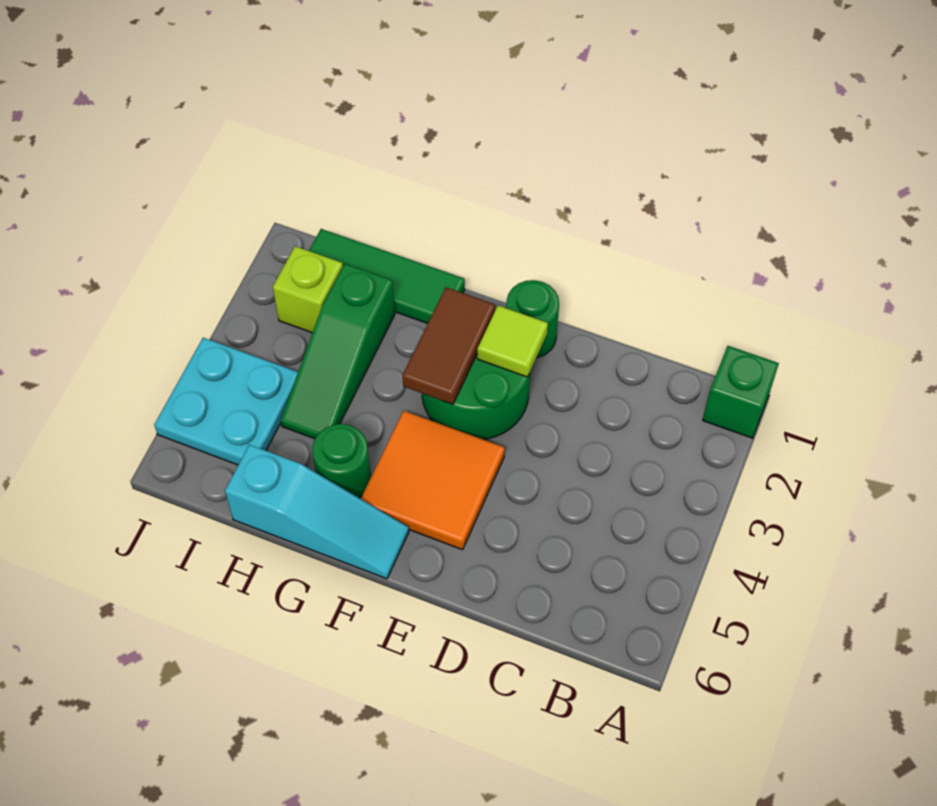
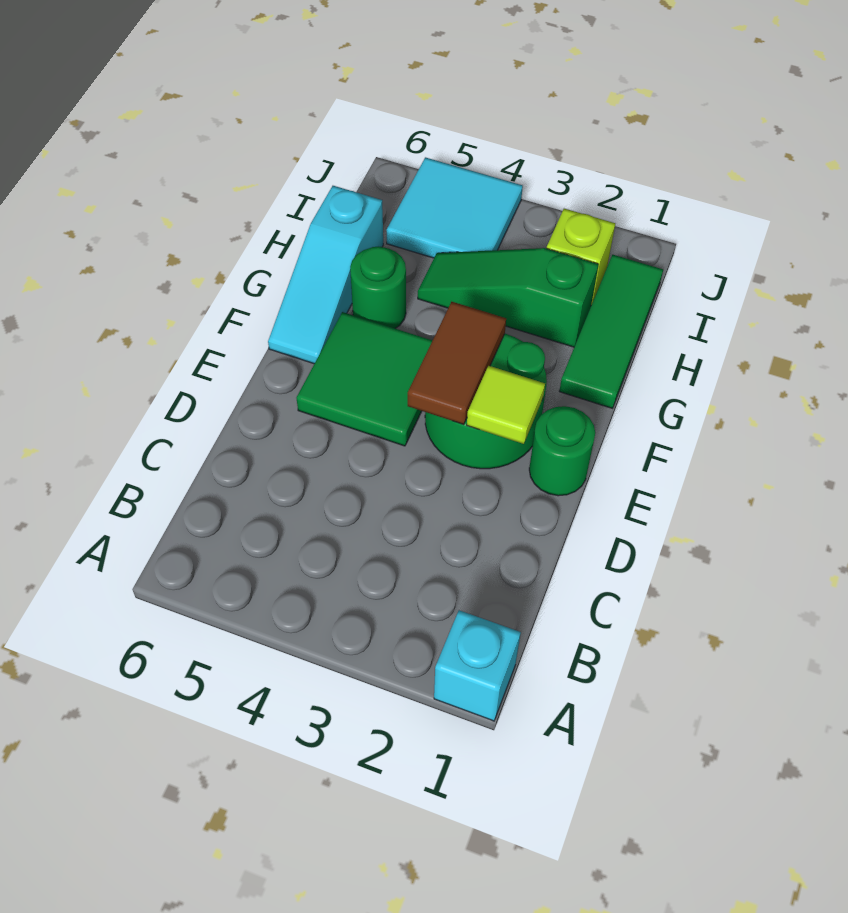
green 1x1 brick [703,346,779,438] -> cyan 1x1 brick [434,610,521,721]
orange 2x2 tile [361,411,505,550] -> green 2x2 tile [297,312,432,446]
brown 1x2 tile [402,287,495,404] -> brown 1x2 tile turned to [408,302,506,425]
cyan 2x2 plate [154,338,298,465] -> cyan 2x2 tile [386,157,523,258]

